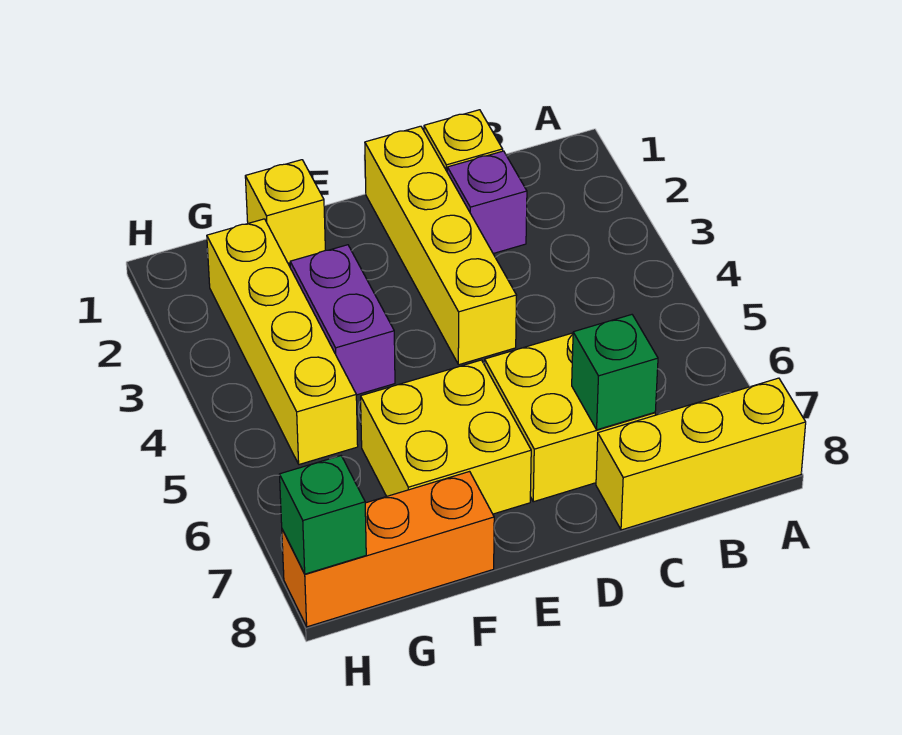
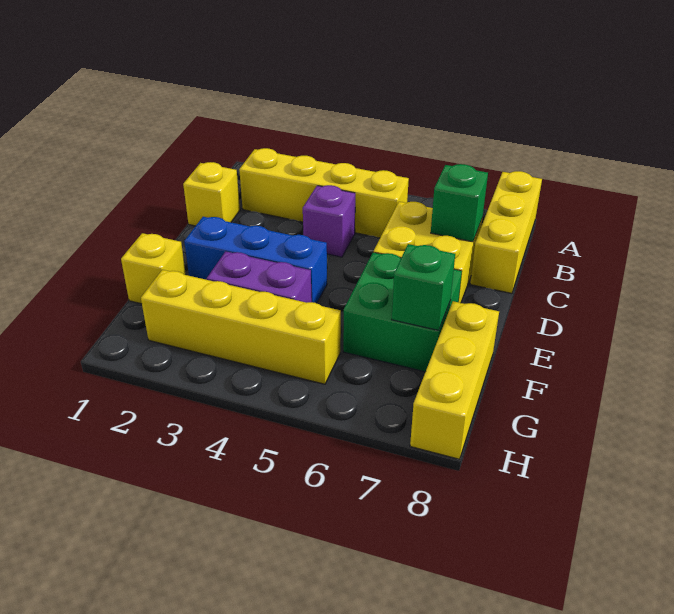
purple 1x1 brick [447,151,527,254] -> purple 1x1 brick moved to [303,185,355,257]
yellow 1x4 brick [365,126,517,365] -> yellow 1x4 brick moved to [239,148,409,238]
none -> blue 1x3 brick [184,217,327,303]
yellow 2x2 brick [361,360,531,514] -> green 2x2 brick [343,252,462,372]
orange 1x3 brick [282,472,494,627] -> yellow 1x3 brick [410,301,499,459]
green 1x1 brick [280,456,366,574] -> green 1x1 brick moved to [392,244,455,330]

